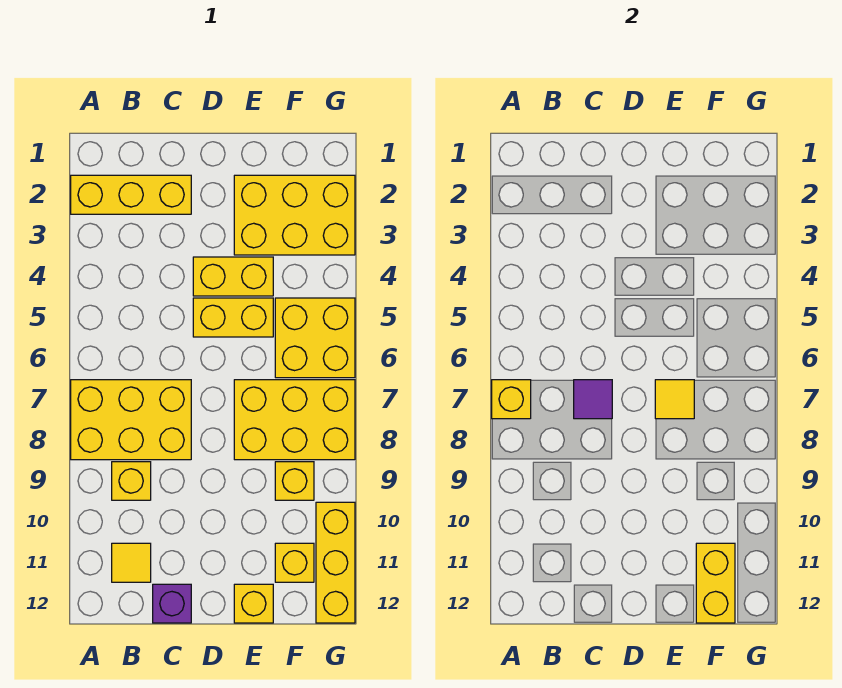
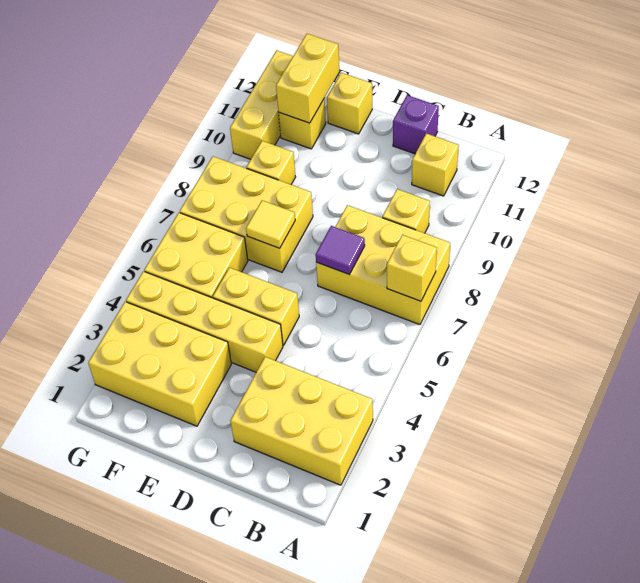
yellow 1x3 brick [71,175,191,214] -> yellow 2x3 brick [231,357,373,485]
yellow 1x1 tile [112,543,151,582] -> yellow 1x1 brick [412,133,459,196]
yellow 1x2 brick [193,257,273,296] -> yellow 1x4 brick [126,271,283,372]

